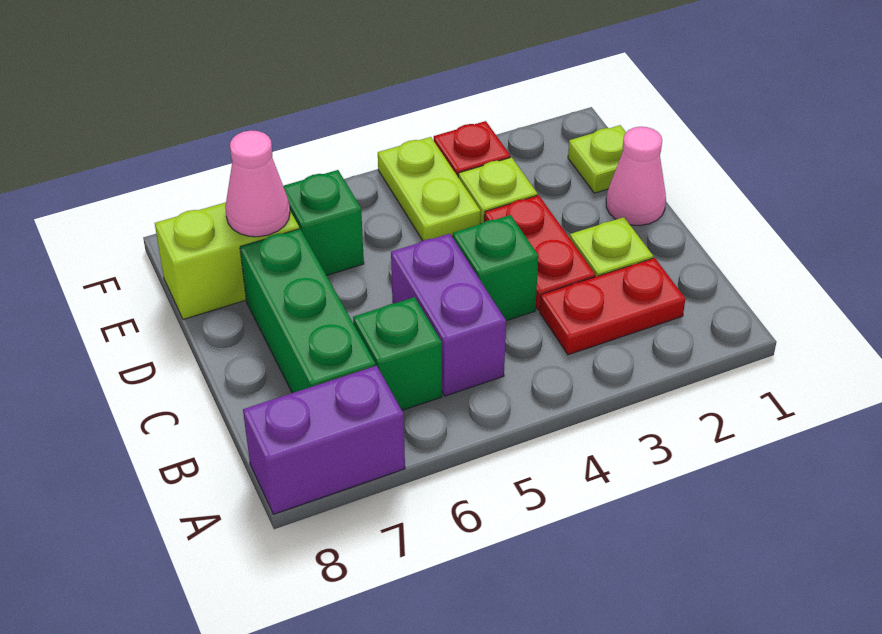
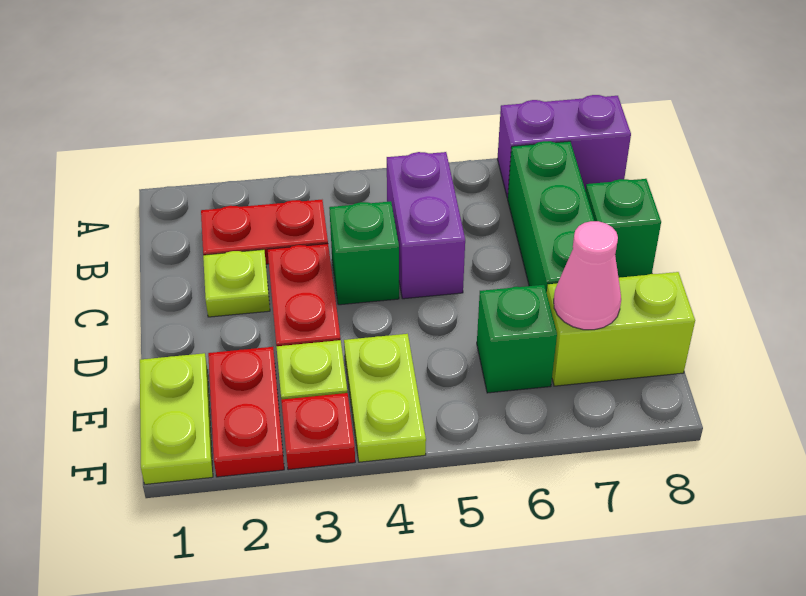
green 1x1 brick [353,297,442,410] -> green 1x1 brick moved to [586,179,661,278]
pink 1x1 cone [606,127,666,225] -> none
lime 1x1 plate [568,125,626,193] -> lime 1x2 plate [140,353,213,484]
none -> red 1x2 plate [208,347,284,477]

